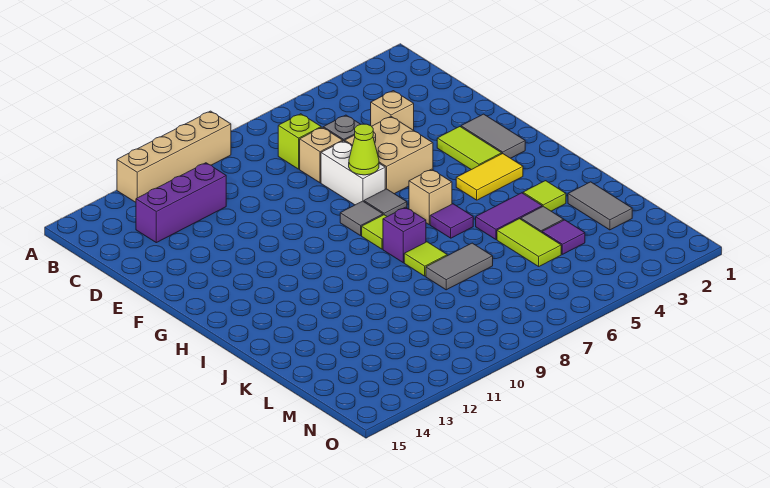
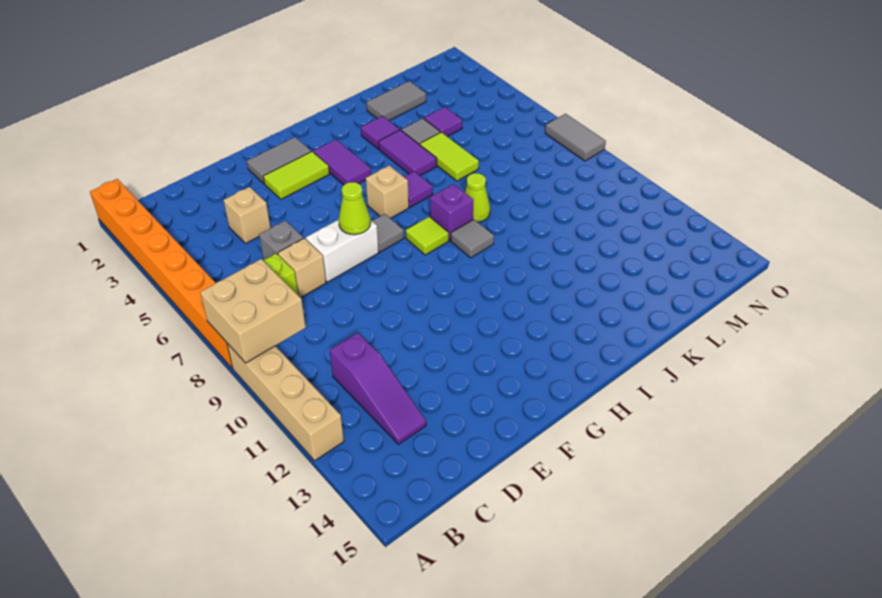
none -> orange 1x8 brick [90,179,233,368]
purple 1x3 brick [136,163,226,243] -> purple 1x3 slope [330,333,426,444]
tan 2x2 brick [345,117,433,194] -> tan 2x2 brick moved to [200,259,306,363]
grey 1x1 tile [340,201,383,236] -> grey 1x1 tile moved to [451,219,494,258]
yellow 1x2 tile [456,154,523,200] -> purple 1x2 tile [313,140,371,185]
lime 1x1 tile [523,181,566,211] -> purple 1x1 tile [361,116,400,149]
lime 1x1 tile [404,242,447,276] -> lime 1x1 cone [465,173,490,222]
lime 1x2 tile [497,219,561,266] -> lime 1x2 tile turned to [420,132,479,181]
grey 1x2 tile [426,243,493,290] -> grey 1x2 tile moved to [545,114,606,161]

